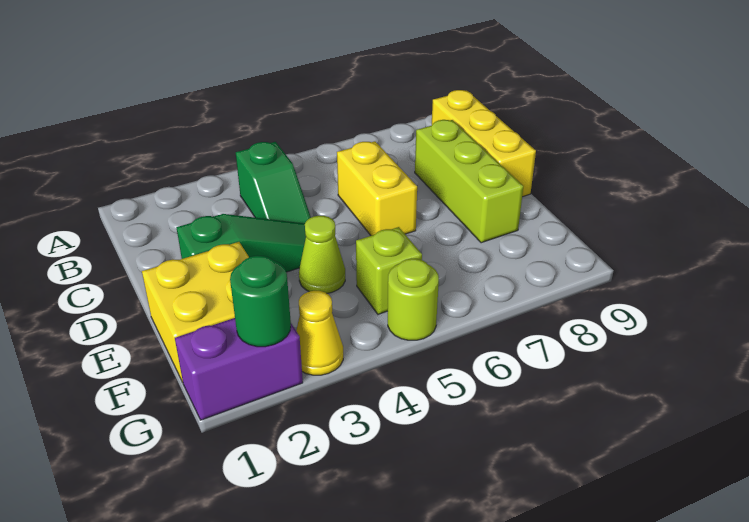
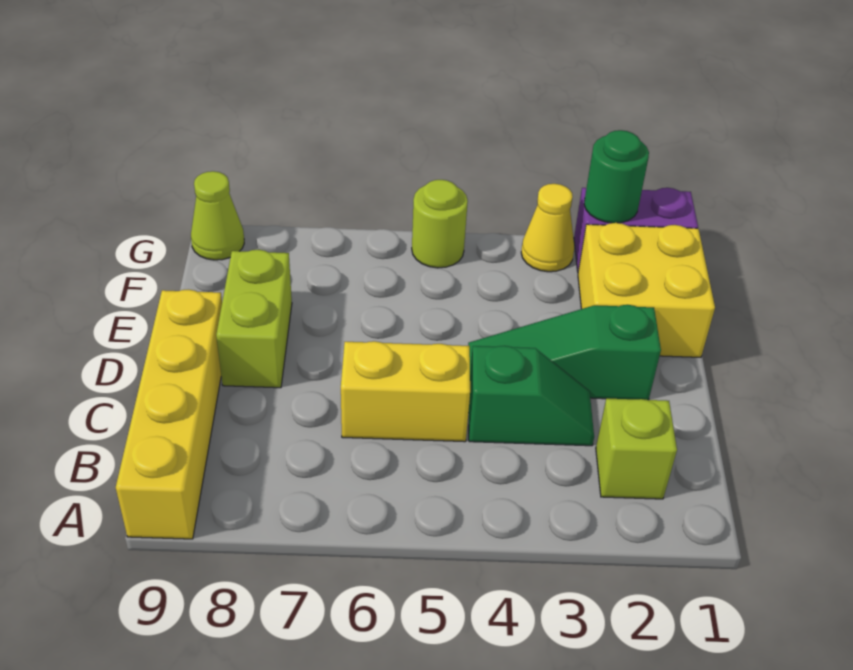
green 1x2 slope [236,142,311,223] -> green 1x2 slope turned to [468,346,594,446]
yellow 1x3 brick [432,90,536,197] -> yellow 1x4 brick [116,289,222,539]
yellow 1x2 brick [337,141,417,236] -> yellow 1x2 brick turned to [341,341,470,442]
lime 1x3 brick [415,120,523,243] -> lime 1x2 brick [216,250,292,388]
lime 1x1 cone [299,216,345,293] -> lime 1x1 cone moved to [191,171,244,260]
lime 1x1 brick [356,227,422,314] -> lime 1x1 brick moved to [596,398,677,499]

